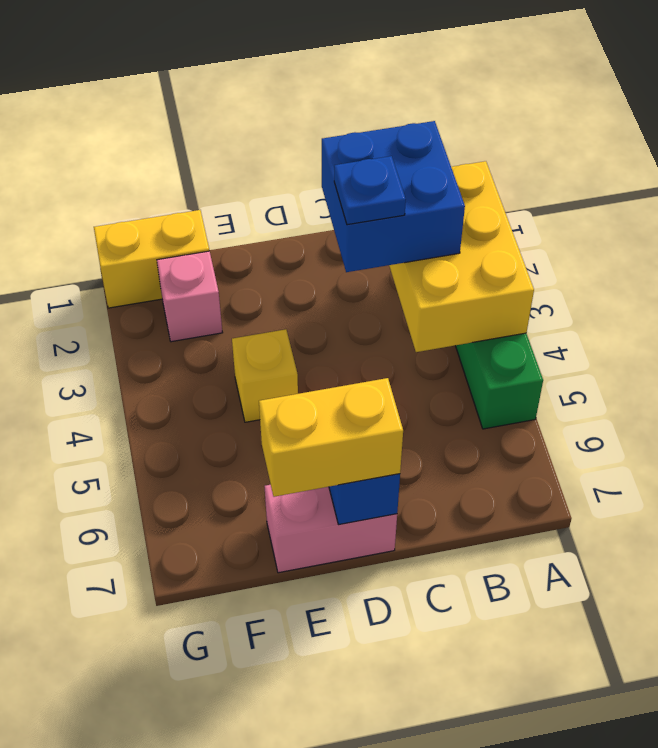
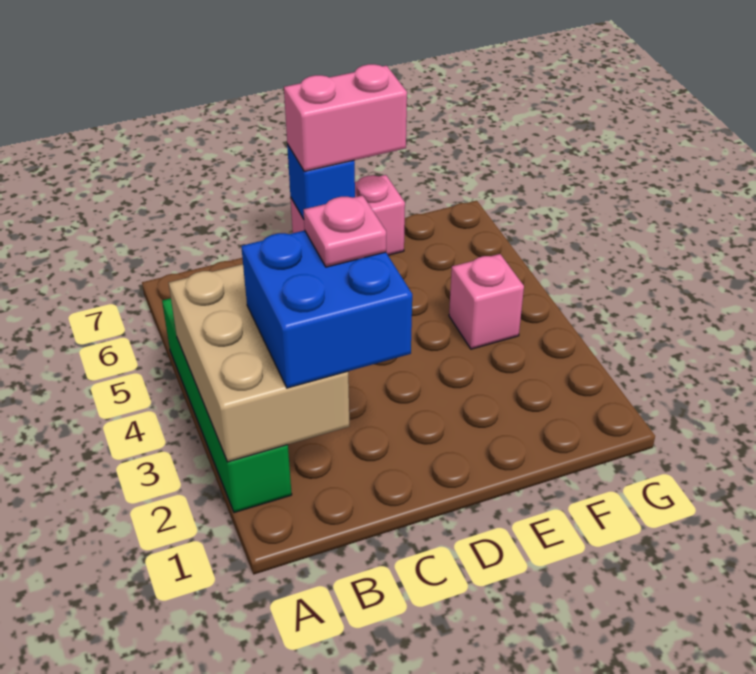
yellow 2x3 brick [389,161,534,352] -> tan 2x3 brick [169,264,349,462]
blue 1x1 plate [334,156,406,225] -> pink 1x1 plate [304,195,386,267]
yellow 1x2 brick [259,378,403,497] -> pink 1x2 brick [284,64,407,171]
yellow 1x1 brick [232,329,298,422] -> none
yellow 1x2 brick [94,210,209,308] -> none
pink 1x1 brick [157,251,223,342] -> pink 1x1 brick moved to [449,254,524,349]

